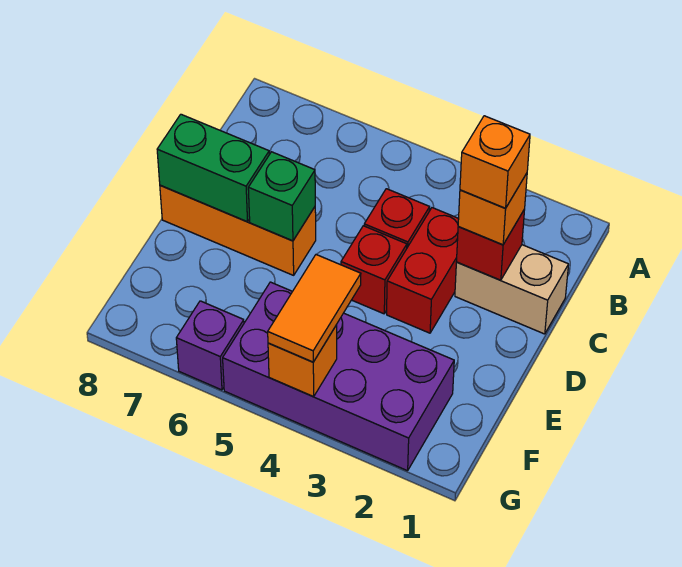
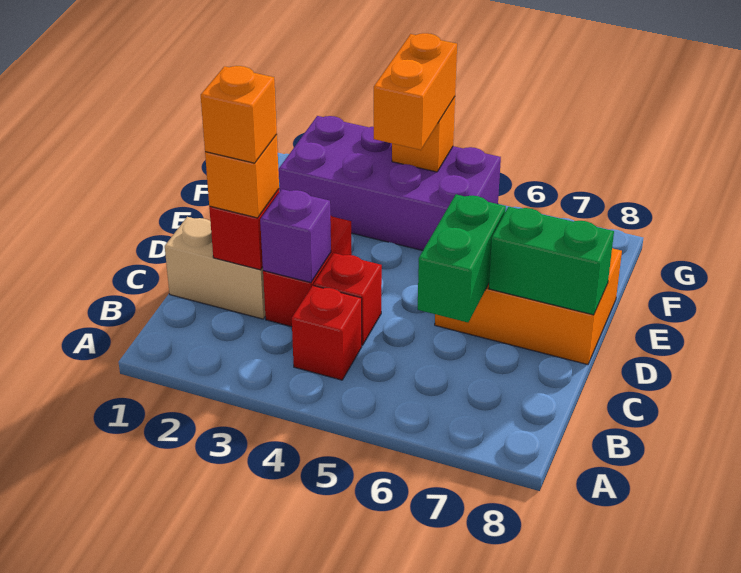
red 1x1 brick [341,226,407,314] -> red 1x1 brick moved to [292,286,362,380]
orange 1x3 brick [160,185,316,275] -> orange 2x3 brick [435,248,622,365]
green 1x1 brick [248,152,315,241] -> green 1x2 brick [418,194,506,322]
orange 1x2 tile [268,254,361,362] -> orange 1x2 brick [374,33,457,150]
purple 1x1 brick [176,301,244,390] -> purple 1x1 brick moved to [260,189,331,283]

